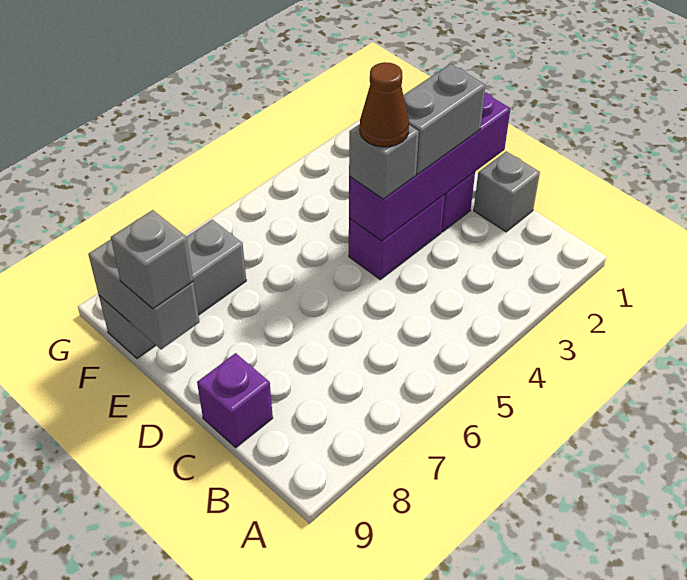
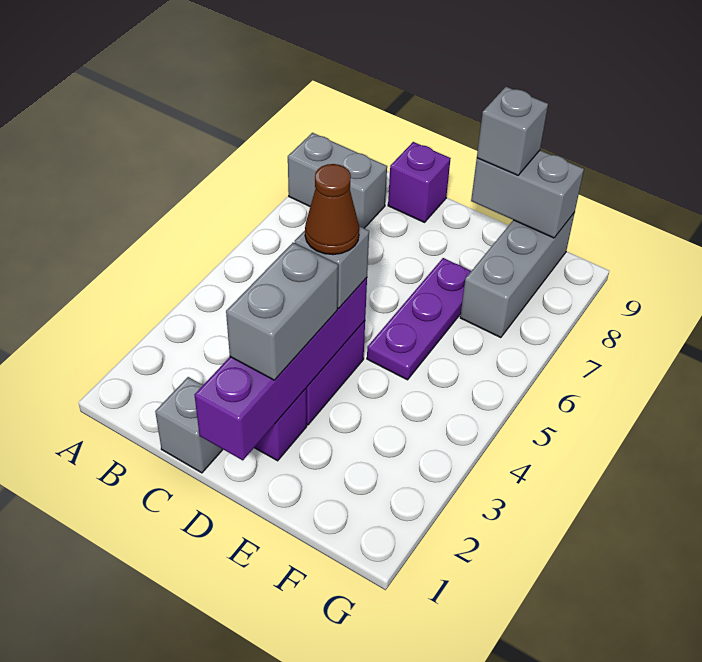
none -> grey 1x2 brick [288,133,387,228]
none -> purple 1x3 plate [367,258,471,380]

